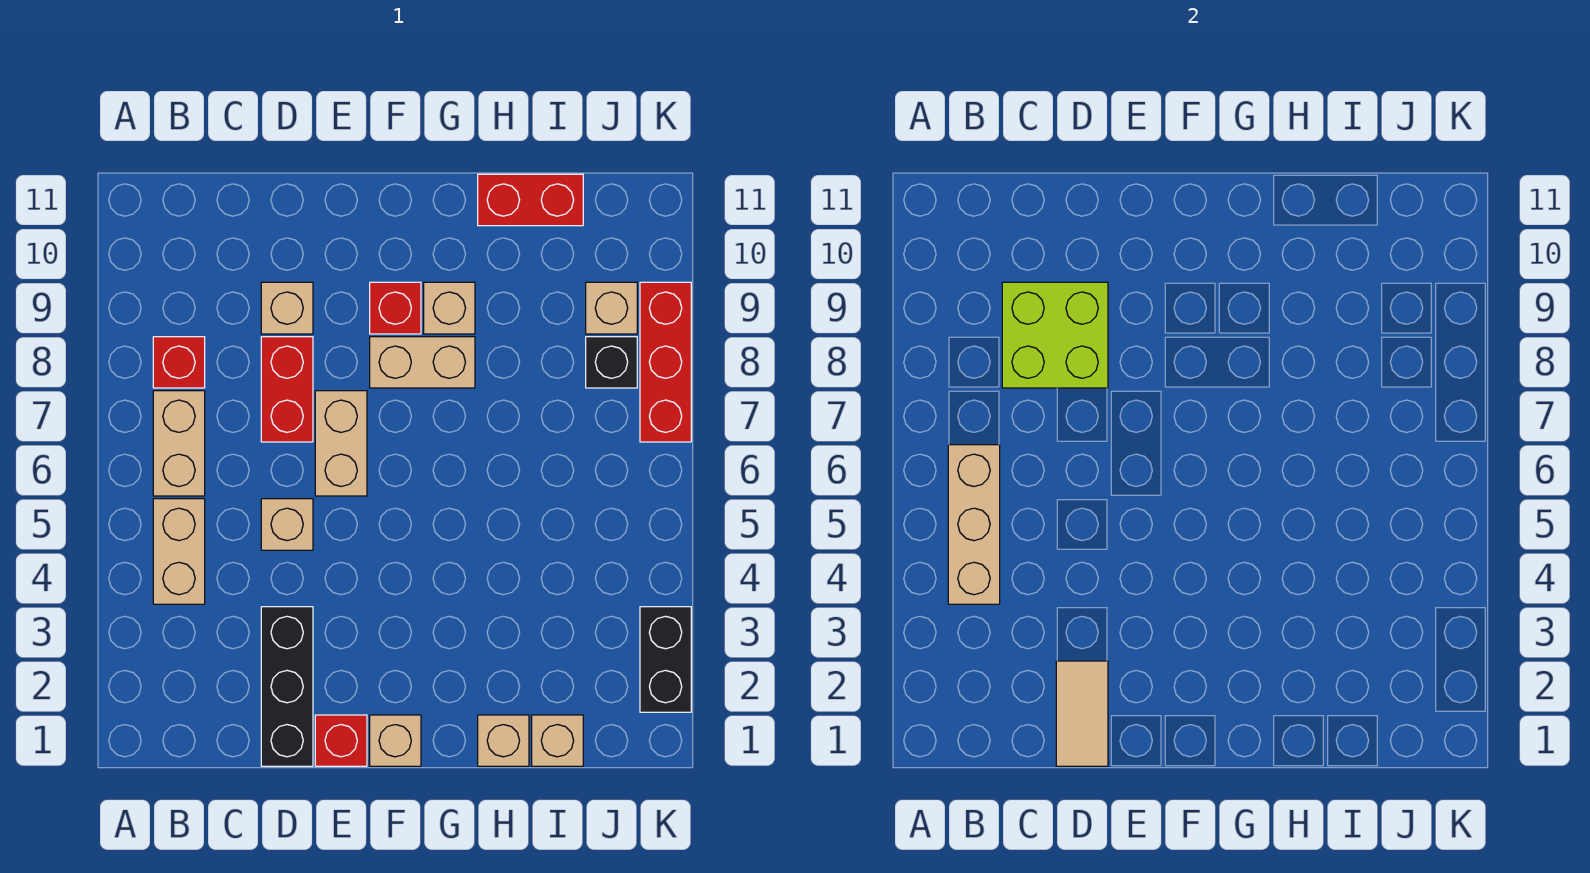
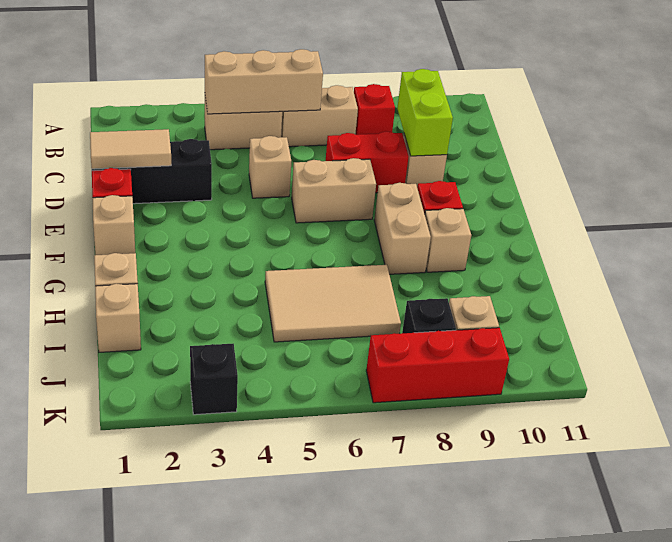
lime 2x2 brick [1002,282,1108,388] -> lime 1x2 brick [397,69,453,156]
none -> tan 2x3 tile [265,265,401,342]
red 1x2 brick [478,174,583,226] -> none
black 1x2 brick [640,607,691,712] -> black 1x1 brick [190,344,238,415]

